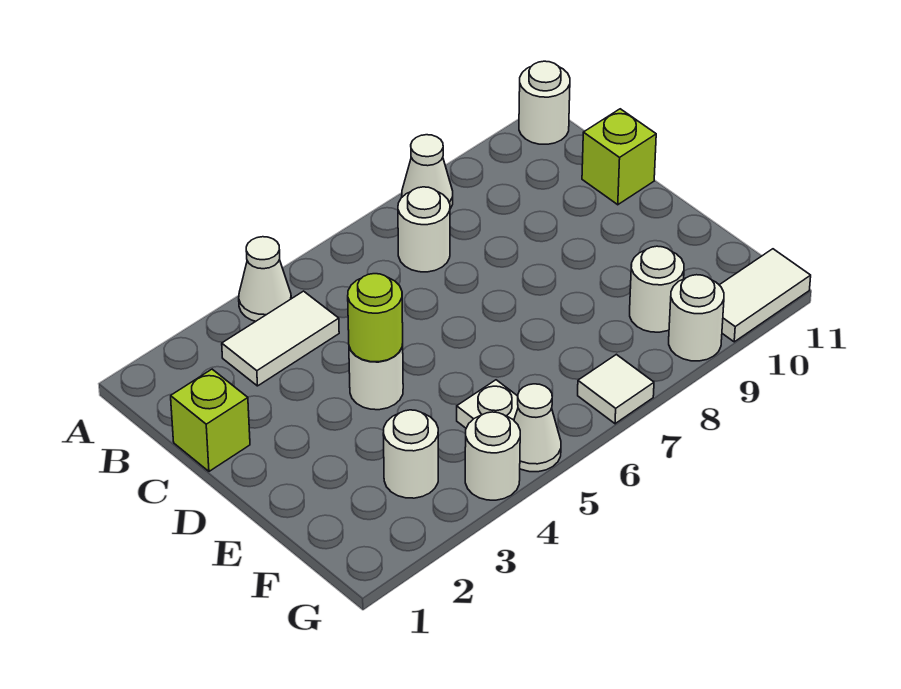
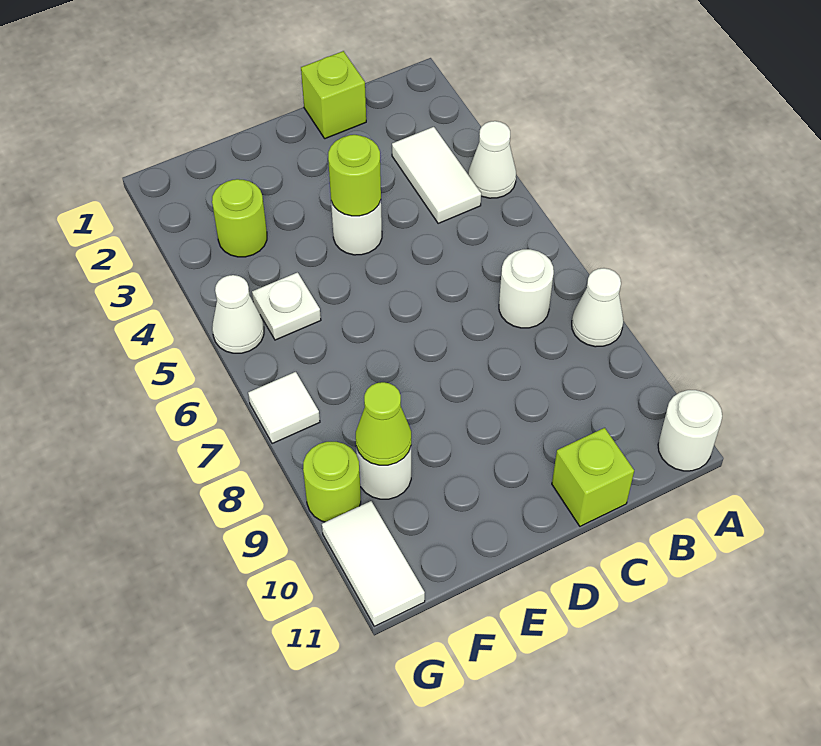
white 1x1 round brick [383,410,438,498] -> lime 1x1 round brick [212,179,267,257]
none -> lime 1x1 cone [356,382,411,465]
white 1x1 round brick [465,412,520,500] -> none
white 1x1 round brick [669,275,724,361] -> lime 1x1 round brick [303,442,361,522]

